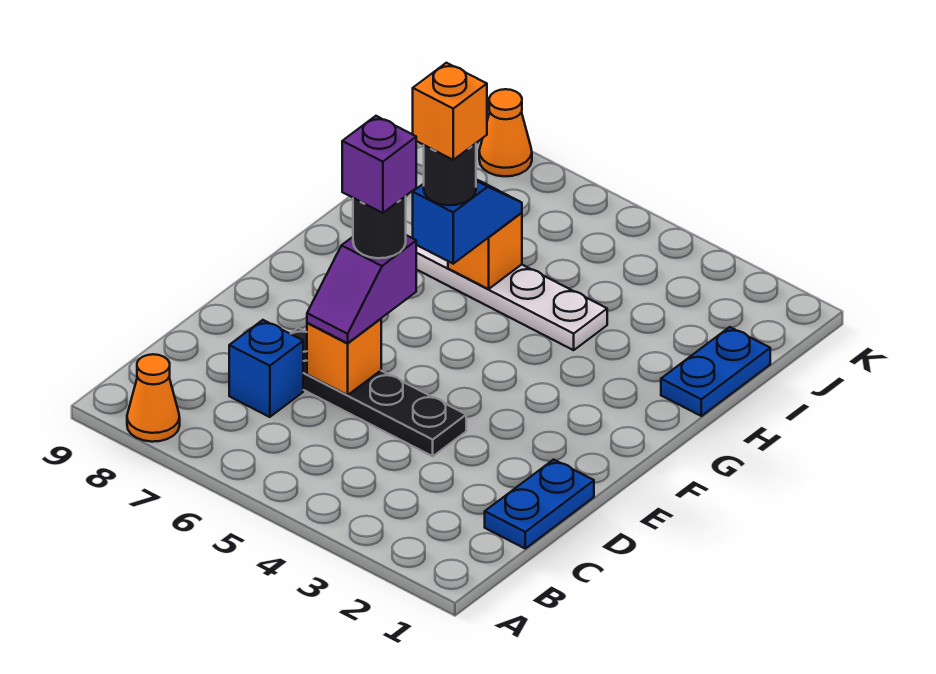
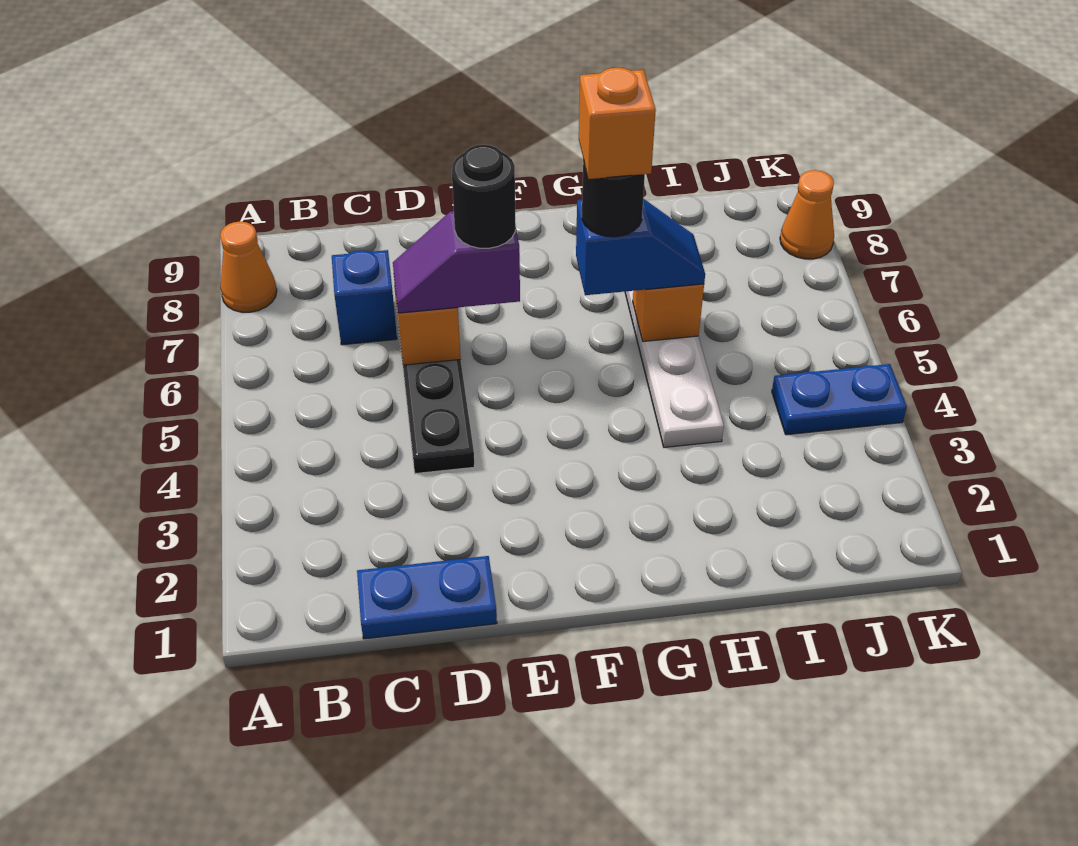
purple 1x1 brick [342,116,416,213] -> none
blue 1x2 plate [661,327,770,416] -> blue 1x2 plate moved to [772,364,907,435]

